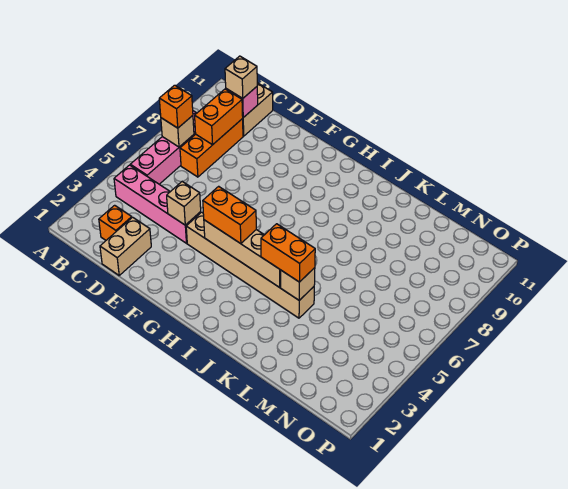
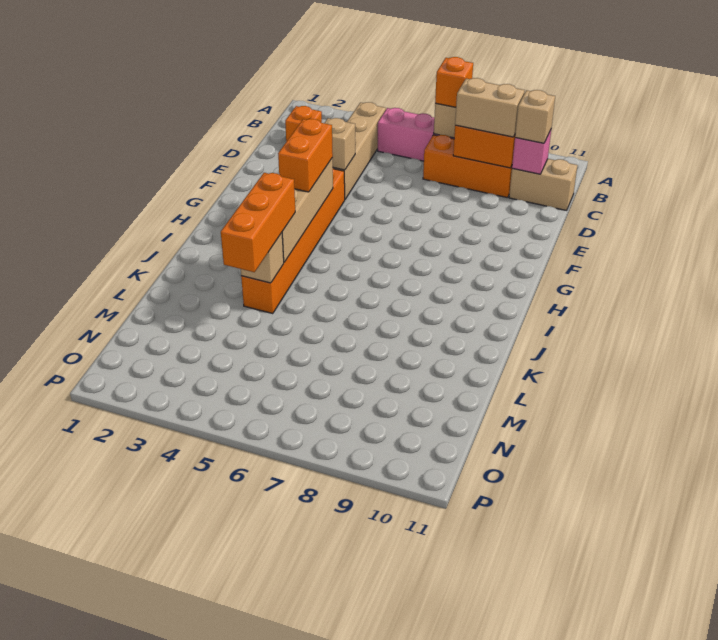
pink 1x4 brick [114,165,201,243] -> tan 1x4 brick [333,102,386,199]
tan 1x2 brick [100,217,151,275] -> tan 1x2 brick moved to [455,78,525,137]
tan 1x6 brick [186,212,314,318] -> orange 1x6 brick [241,169,345,314]
orange 1x2 brick [261,224,315,282] -> orange 1x3 brick [221,173,295,272]

